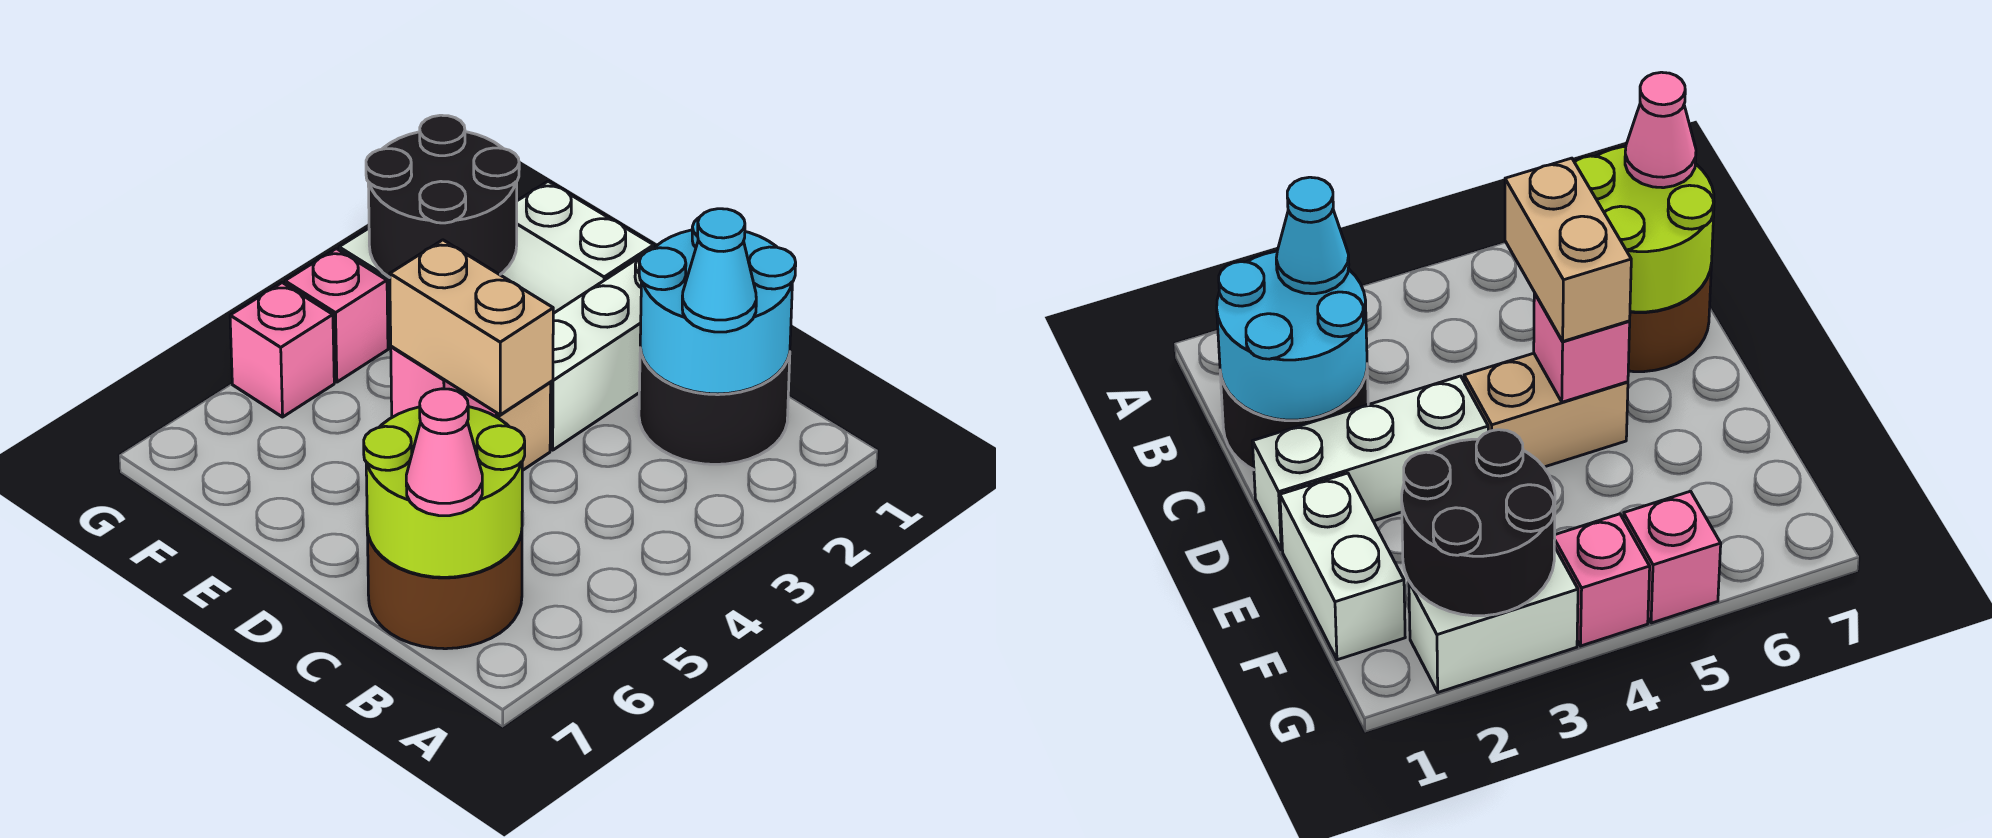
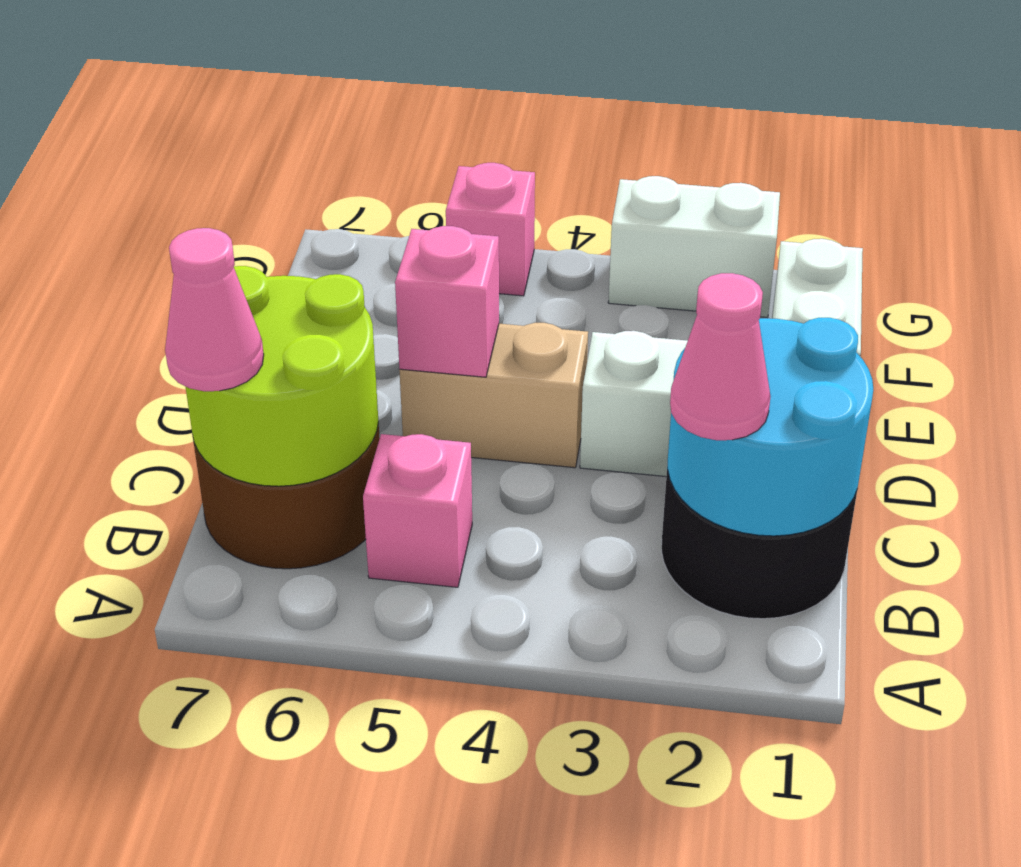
cyan 1x1 cone [682,209,756,332] -> pink 1x1 cone [670,273,771,440]
tan 1x2 brick [390,240,553,415] -> none
black 2x2 round brick [366,115,519,278] -> none
pink 1x1 brick [285,249,388,382] -> pink 1x1 brick moved to [363,434,472,587]

